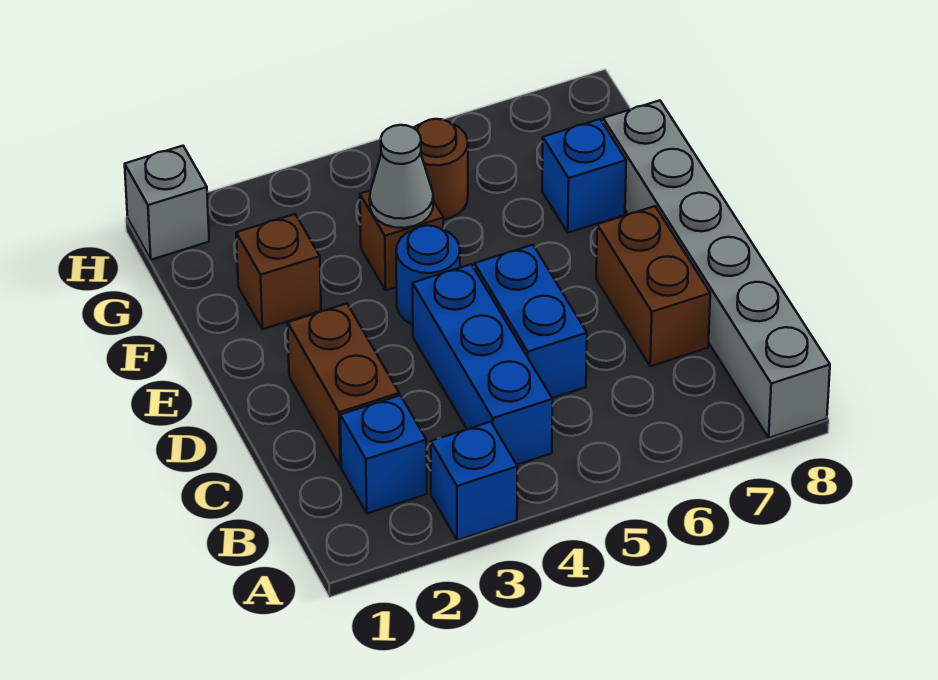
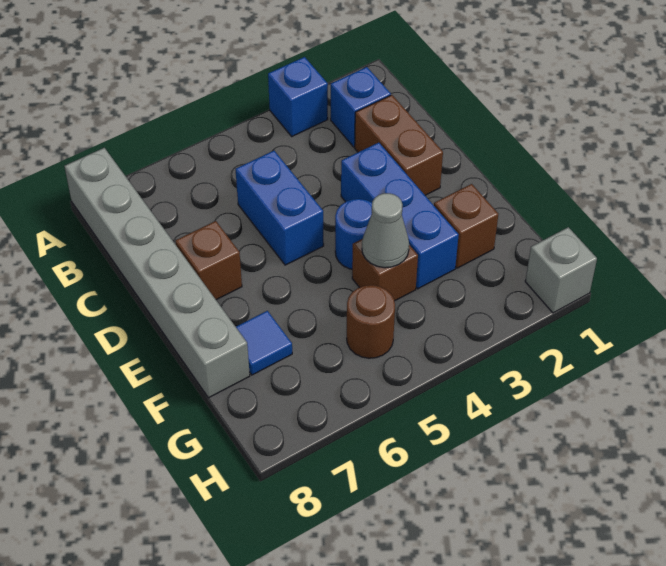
blue 1x3 brick [413,264,553,465] -> blue 1x3 brick moved to [341,143,459,289]
brown 1x2 brick [596,206,710,366] -> brown 1x1 brick [175,221,242,300]
blue 1x1 brick [542,119,626,233] -> blue 1x1 tile [236,311,292,375]

